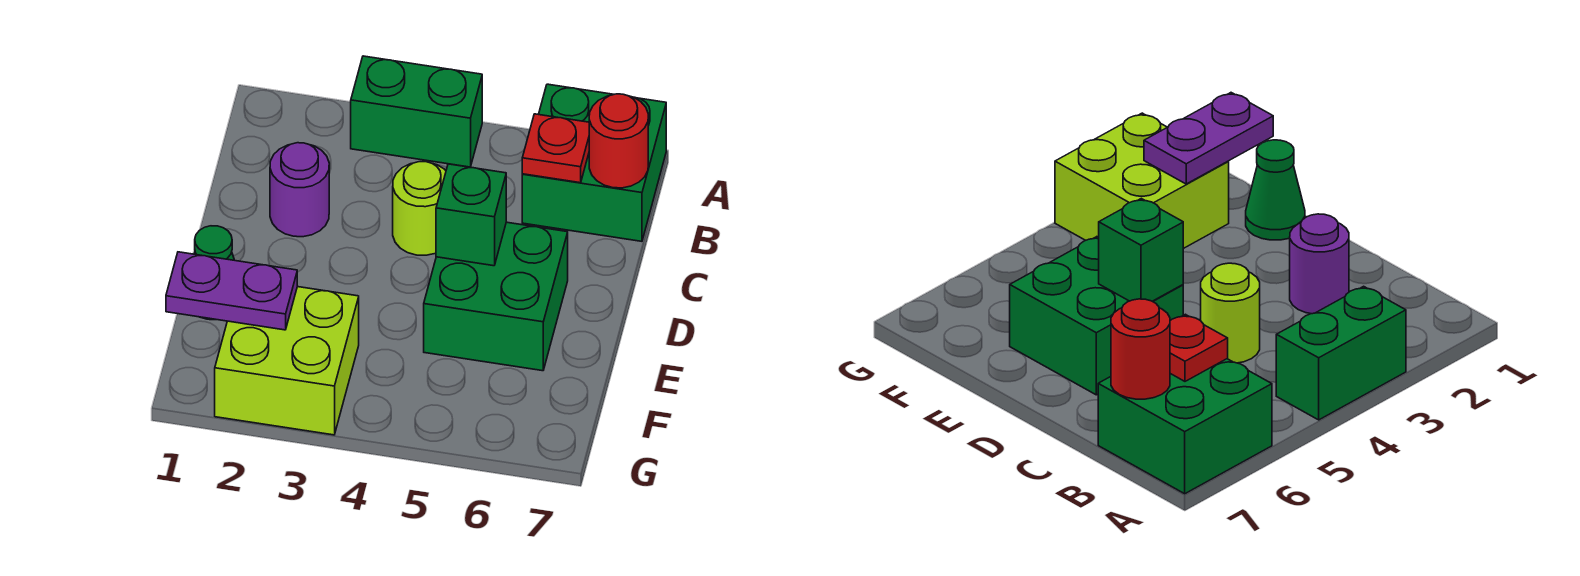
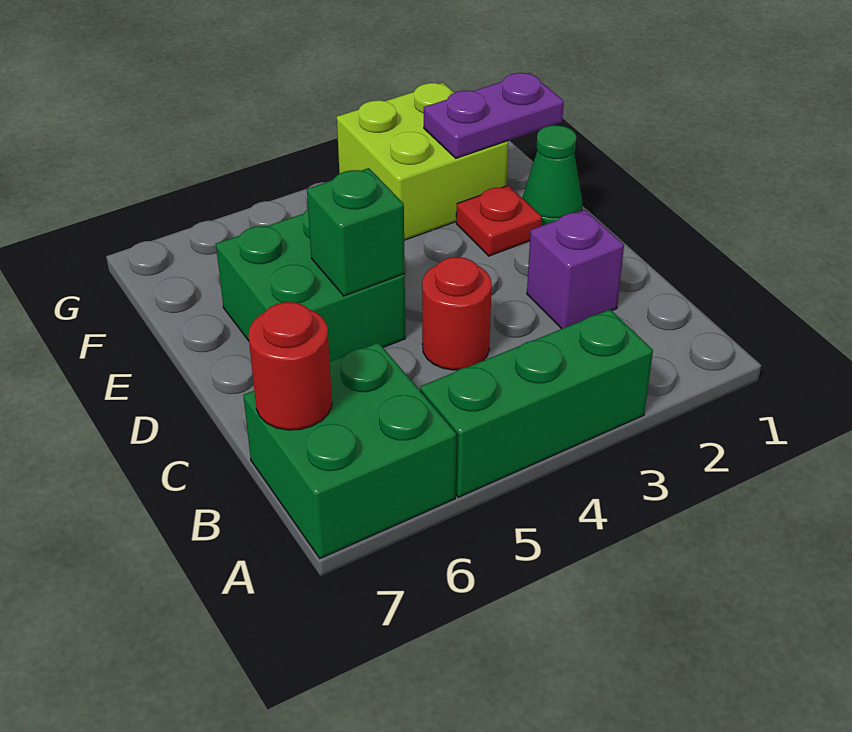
green 1x2 brick [351,56,482,167] -> green 1x3 brick [420,310,653,497]
red 1x1 plate [522,114,589,183] -> red 1x1 plate moved to [456,186,542,256]
purple 1x1 round brick [270,143,329,237] -> purple 1x1 brick [527,210,624,329]
lime 1x1 round brick [393,162,446,255] -> red 1x1 round brick [422,257,492,370]

